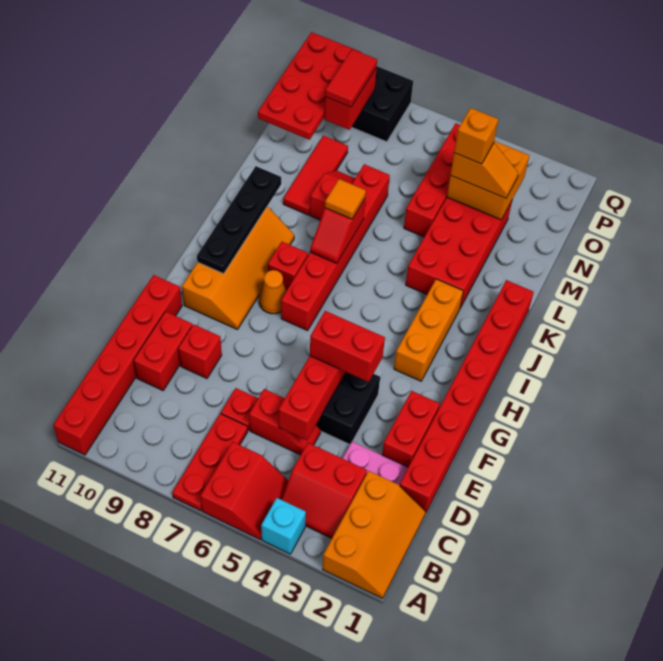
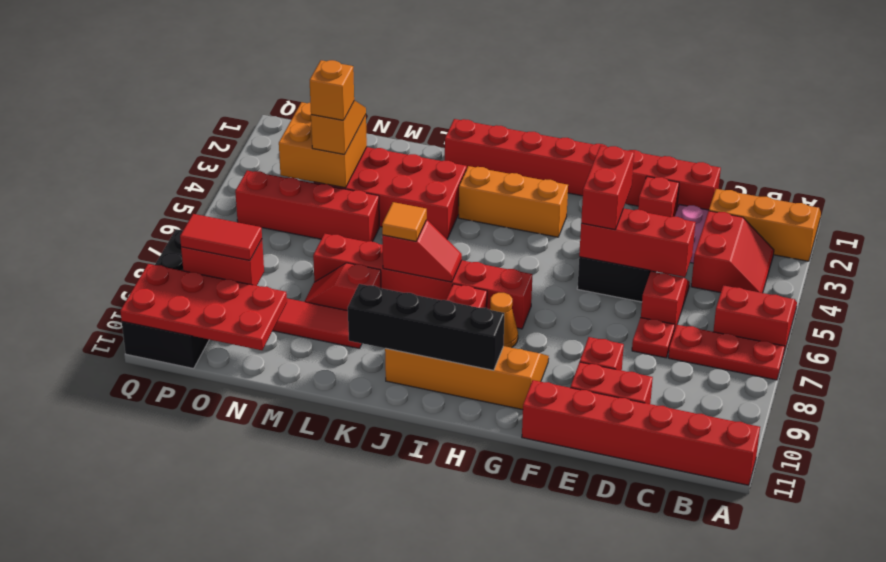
cyan 1x1 brick [261,498,306,554] -> none
red 1x2 brick [382,391,440,467] -> red 1x1 brick [638,177,679,217]
black 1x4 plate [197,166,281,274] -> black 1x4 brick [348,284,504,370]

